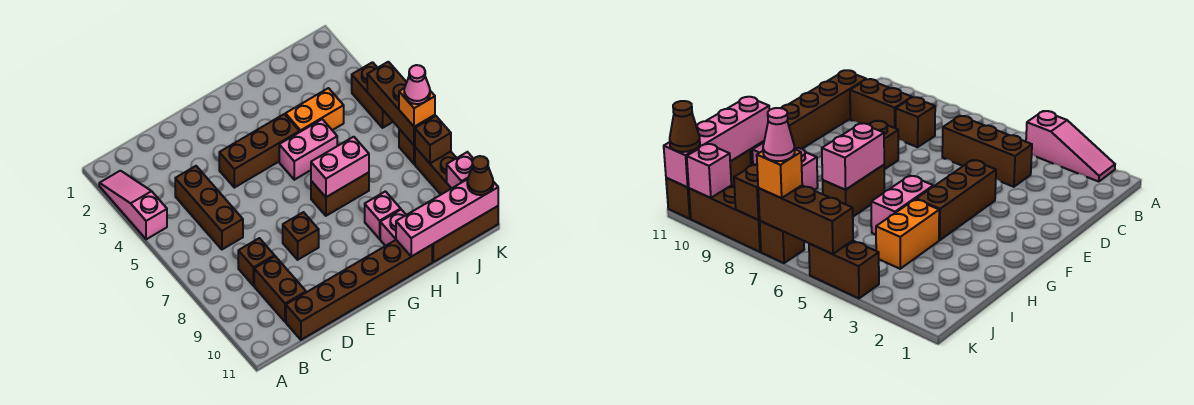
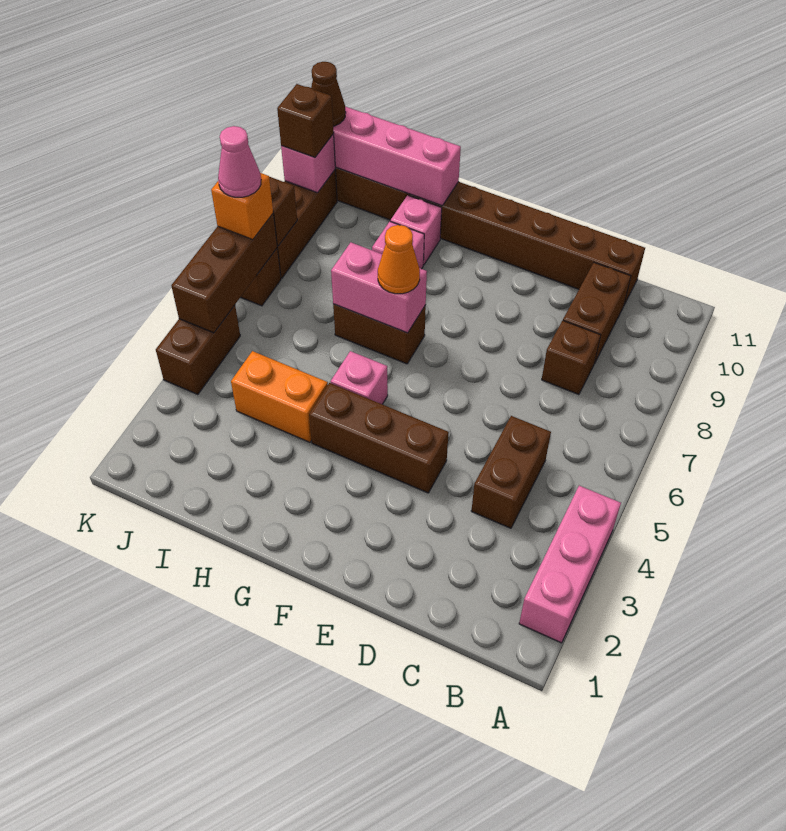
pink 1x3 slope [99,171,167,239] -> pink 1x3 brick [519,486,621,643]
brown 1x3 brick [175,166,243,249] -> brown 1x2 brick [471,416,551,528]
brown 1x1 brick [283,212,319,260] -> brown 1x1 brick moved to [277,84,334,158]
pink 1x2 brick [279,119,337,180] -> pink 1x1 brick [330,351,388,404]
none -> orange 1x1 cone [378,225,420,294]

